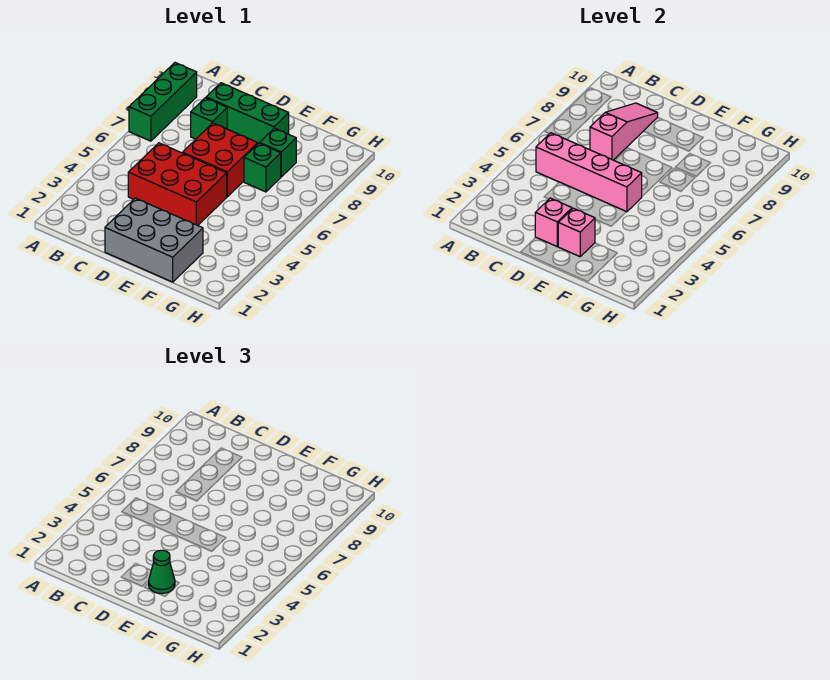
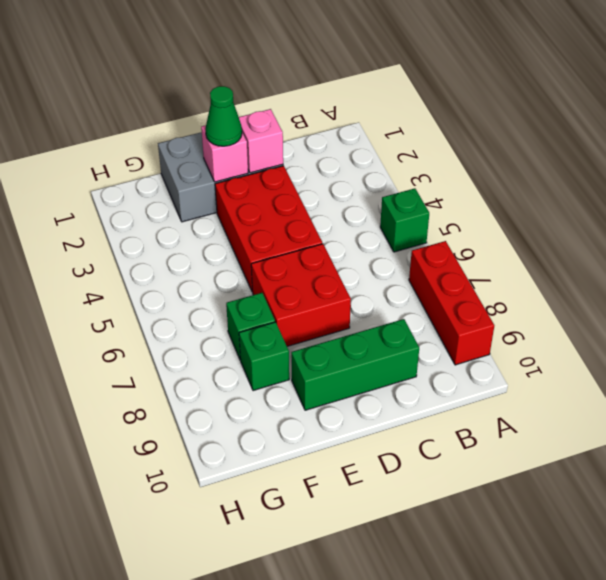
green 1x3 brick [129,63,197,141] -> red 1x3 brick [409,241,494,365]
pink 1x4 brick [536,133,642,212] -> none
red 2x3 brick [128,143,227,226] -> red 2x3 brick turned to [215,166,322,292]
pink 1x3 slope [590,103,658,160] -> none
green 1x1 brick [191,98,227,139] -> green 1x1 brick moved to [380,188,429,252]

